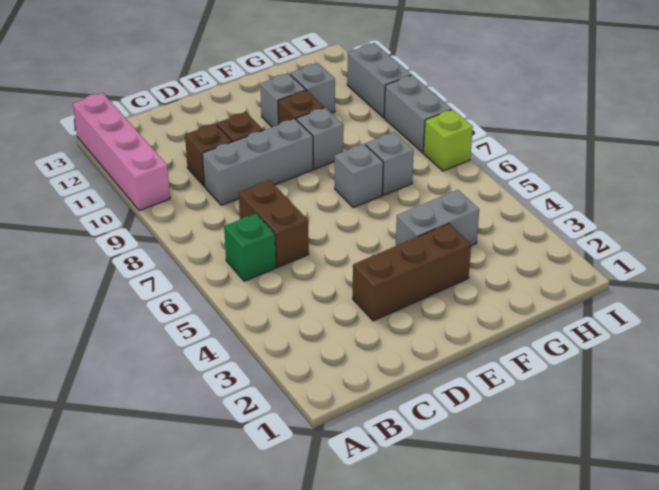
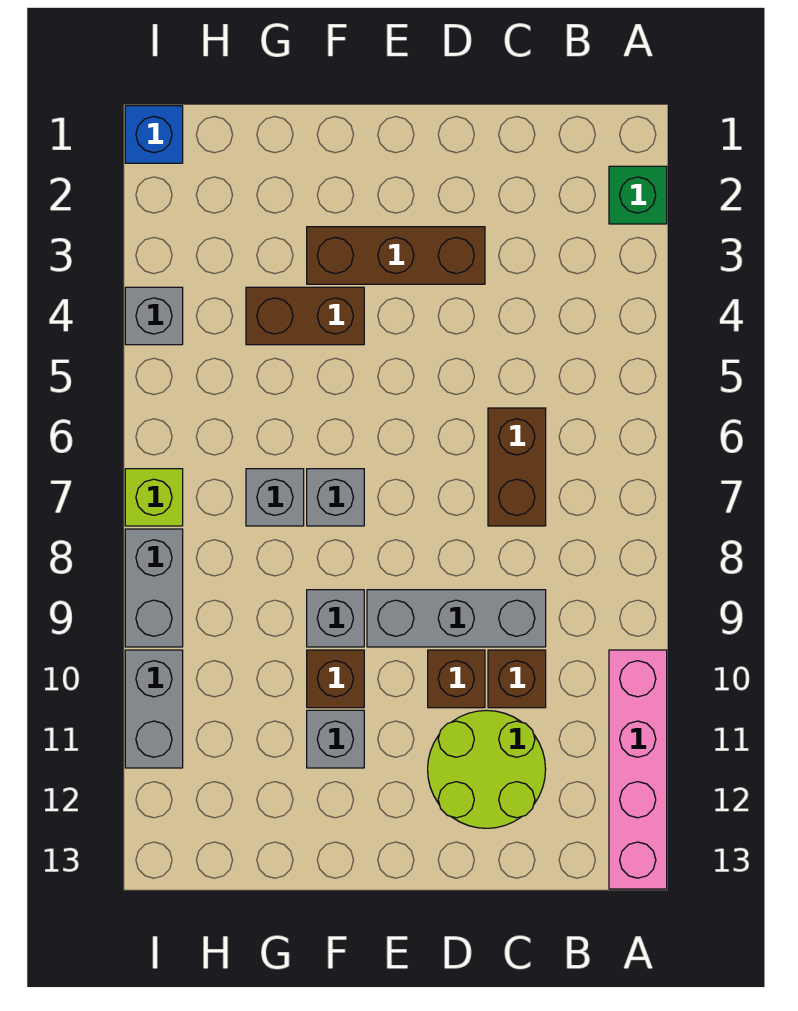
green 1x1 brick [224,214,276,281] -> green 1x1 brick moved to [609,166,667,224]
none -> lime 2x2 round brick [428,710,546,828]
grey 1x2 brick [396,190,479,246] -> brown 1x2 brick [246,287,364,345]
grey 1x1 brick [290,63,335,113] -> grey 1x1 brick moved to [125,287,183,345]
none -> blue 1x1 brick [125,106,183,163]

